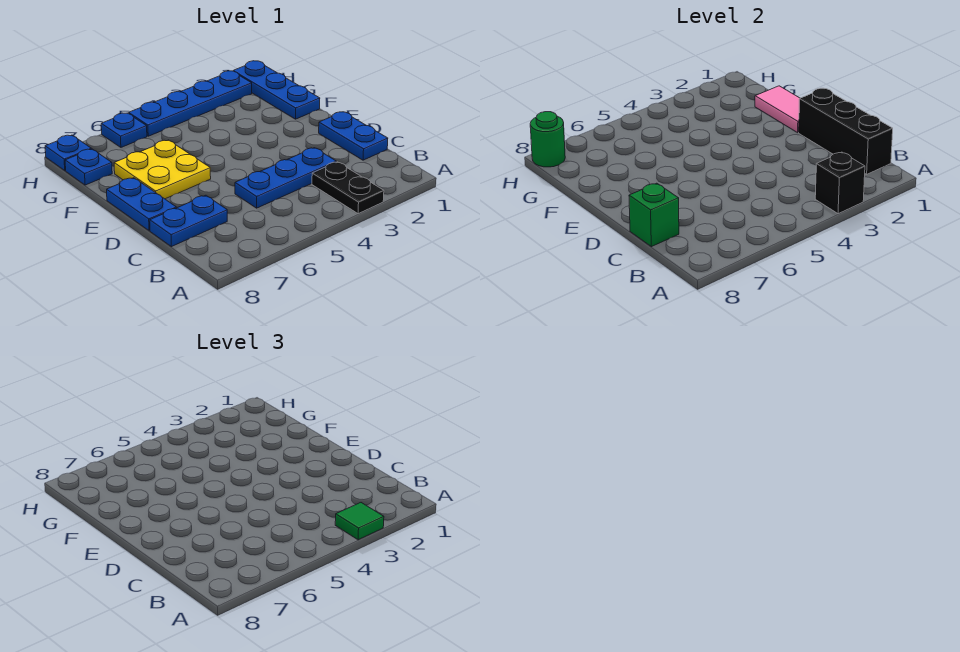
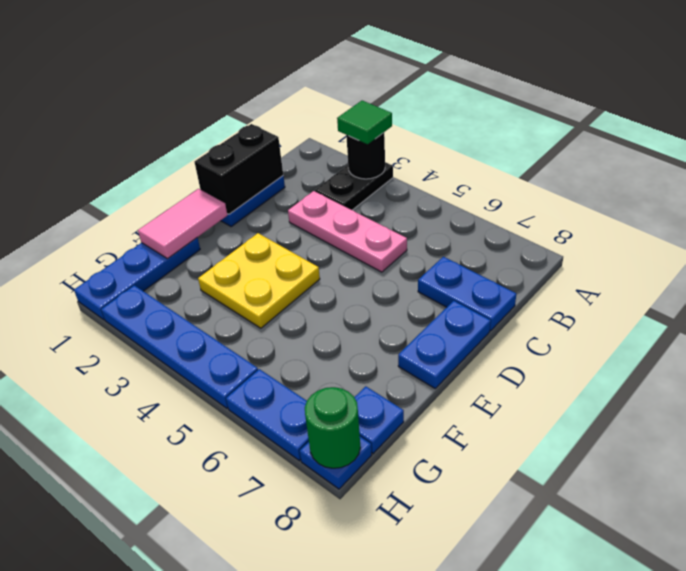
black 1x1 brick [815,152,865,214] -> black 1x1 round brick [346,133,385,179]
black 1x3 brick [799,88,893,174] -> black 1x2 brick [195,124,283,214]
blue 1x3 plate [235,148,336,208] -> pink 1x3 plate [288,191,407,272]
green 1x1 brick [629,183,679,247] -> none
yellow 2x2 plate [114,140,211,199] -> yellow 2x2 plate moved to [198,233,320,328]
blue 1x1 plate [101,113,147,147] -> blue 1x2 plate [226,369,309,461]

